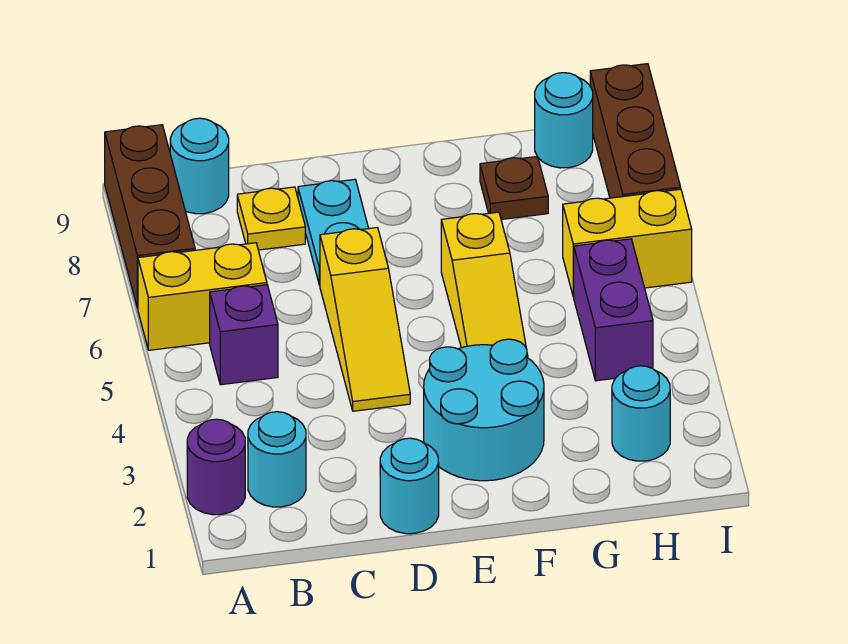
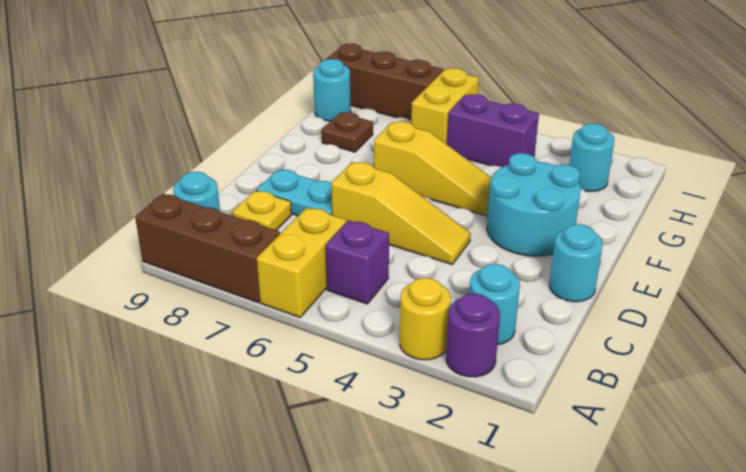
none -> yellow 1x1 round brick [400,278,451,360]

